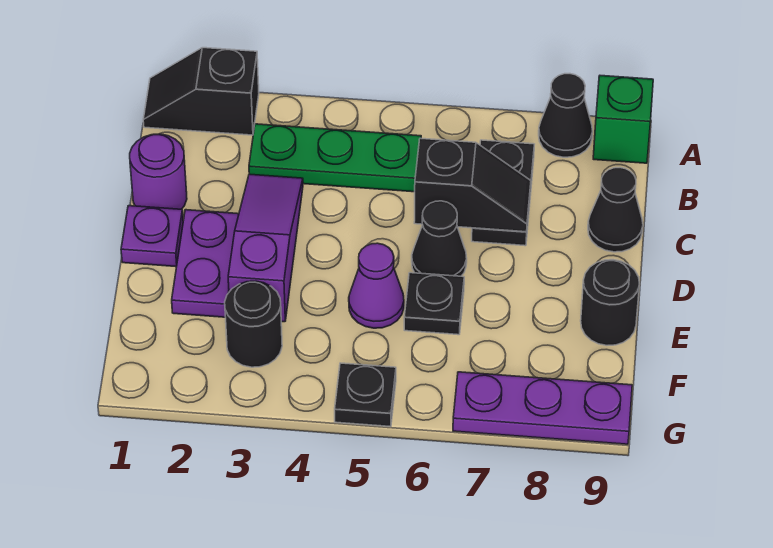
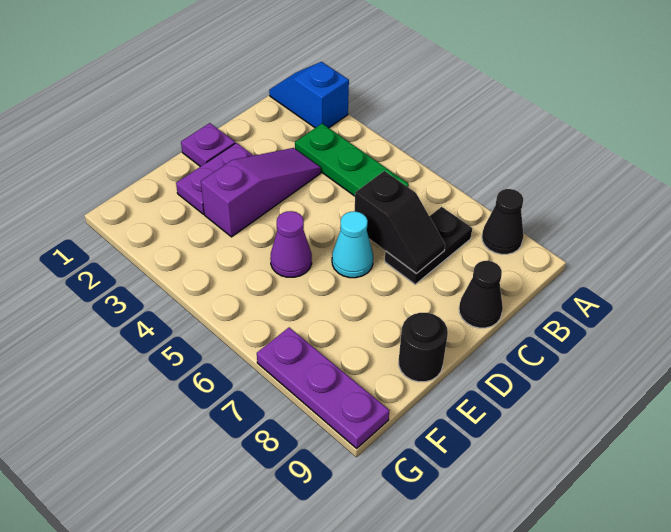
black 1x2 slope [143,48,259,135] -> blue 1x2 slope [269,62,349,128]
green 1x1 brick [593,76,653,163] -> none
purple 1x1 round brick [130,134,187,209] -> none
black 1x1 cone [412,201,467,276] -> cyan 1x1 cone [332,211,373,278]
black 1x1 plate [404,273,464,335] -> none
black 1x1 round brick [225,281,282,367] -> none
black 1x1 plate [335,363,396,427] -> none

